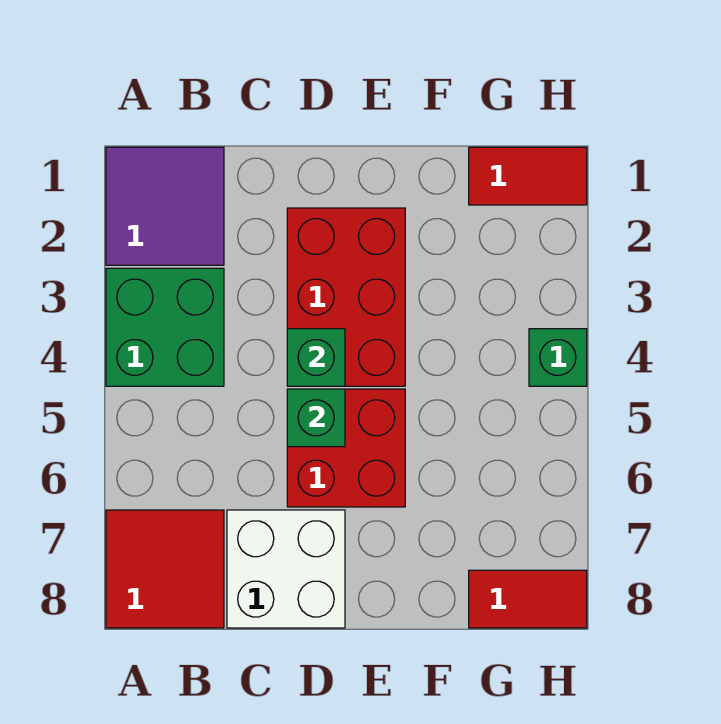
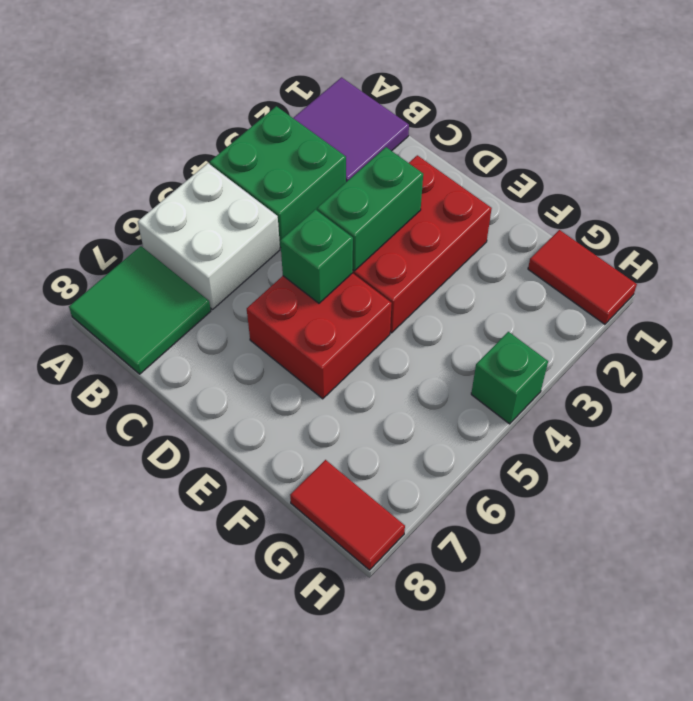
red 2x2 tile [106,510,224,628] -> green 2x2 tile [69,246,211,374]
white 2x2 brick [227,510,345,628] -> white 2x2 brick moved to [138,163,280,309]
green 1x1 brick [287,329,345,386] -> green 1x2 brick [317,147,423,271]

